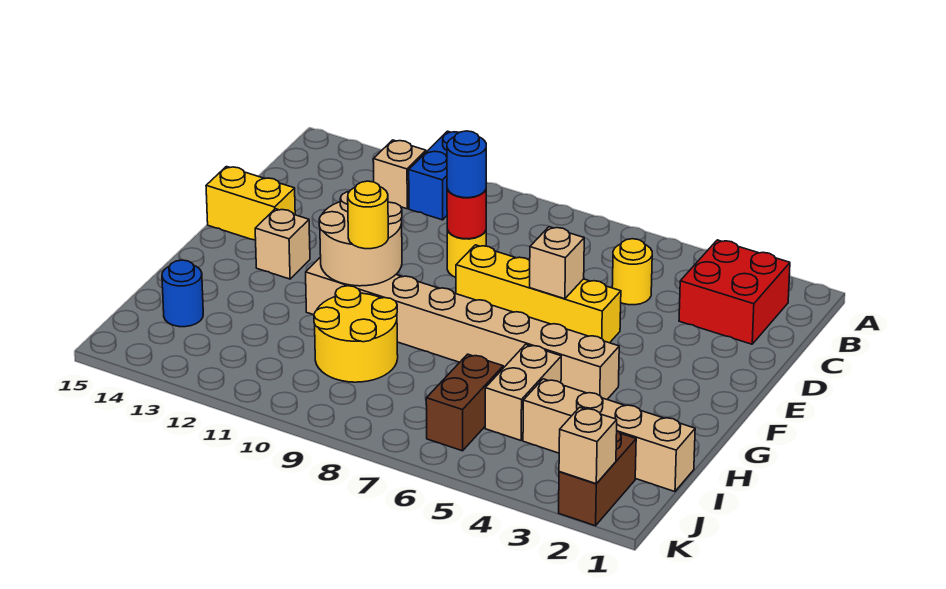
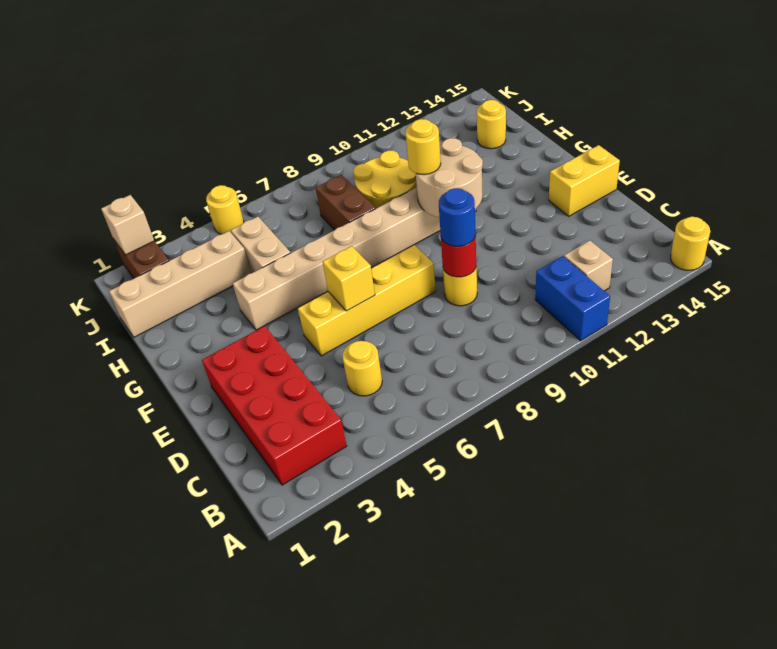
none -> yellow 1x1 round brick [671,217,710,270]
red 2x2 brick [679,240,790,344] -> red 2x4 brick [202,326,347,485]
tan 1x1 brick [530,227,584,299] -> yellow 1x1 brick [323,246,375,311]
tan 1x1 brick [255,209,310,279] -> none
brown 1x2 brick [426,354,503,451] -> brown 1x2 brick moved to [316,175,376,230]
blue 1x1 round brick [162,260,203,327] -> yellow 1x1 round brick [477,100,506,149]
none -> yellow 1x1 round brick [206,185,244,234]

